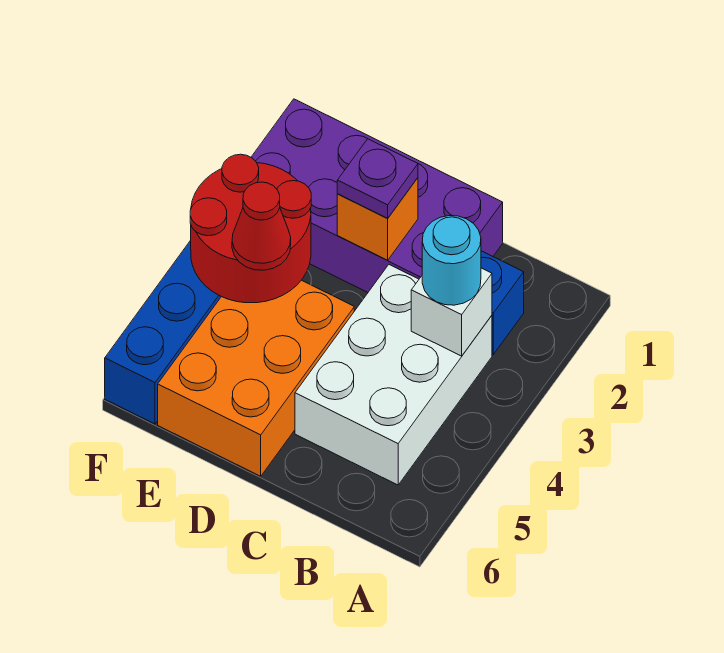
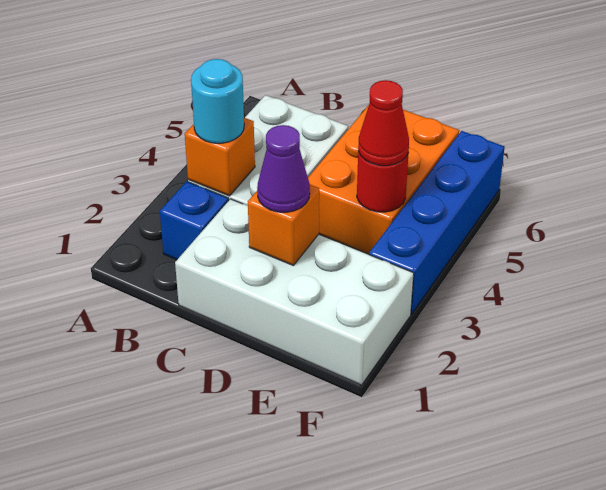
white 1x1 brick [411,268,492,356] -> orange 1x1 brick [185,118,255,196]
purple 2x4 brick [251,99,503,292] -> white 2x4 brick [175,199,414,385]
purple 1x1 plate [337,139,418,218] -> purple 1x1 cone [257,125,310,212]
red 2x2 round brick [190,154,311,303] -> red 1x1 round brick [357,152,409,212]

